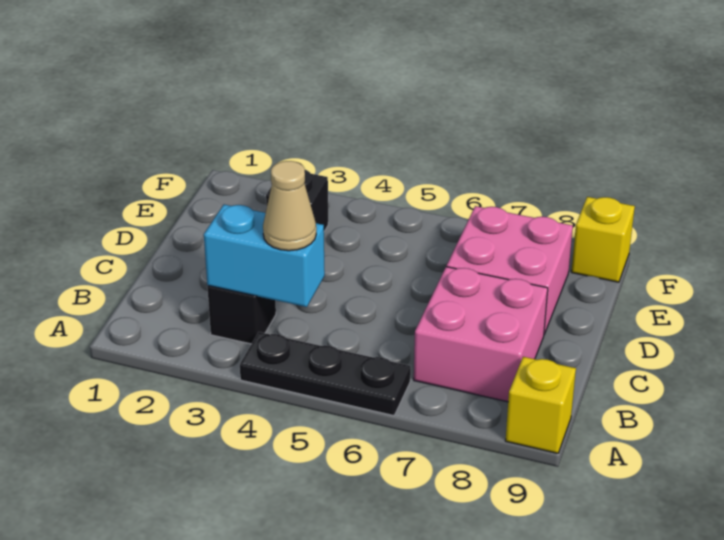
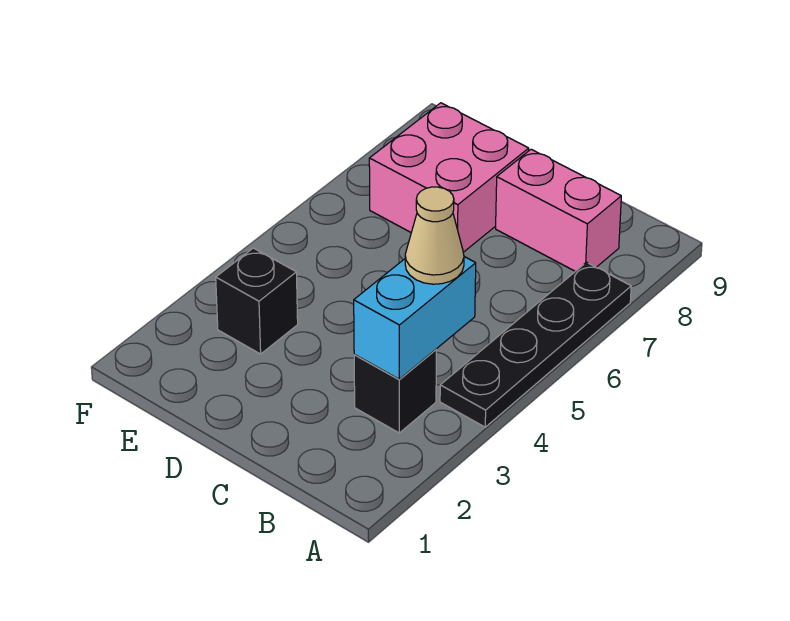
black 1x3 plate [240,332,411,416] -> black 1x4 plate [440,262,631,427]
yellow 1x1 brick [506,357,576,453] -> none
pink 2x2 brick [414,267,548,402] -> pink 1x2 brick [496,149,621,271]
yellow 1x1 brick [571,197,635,282] -> none

